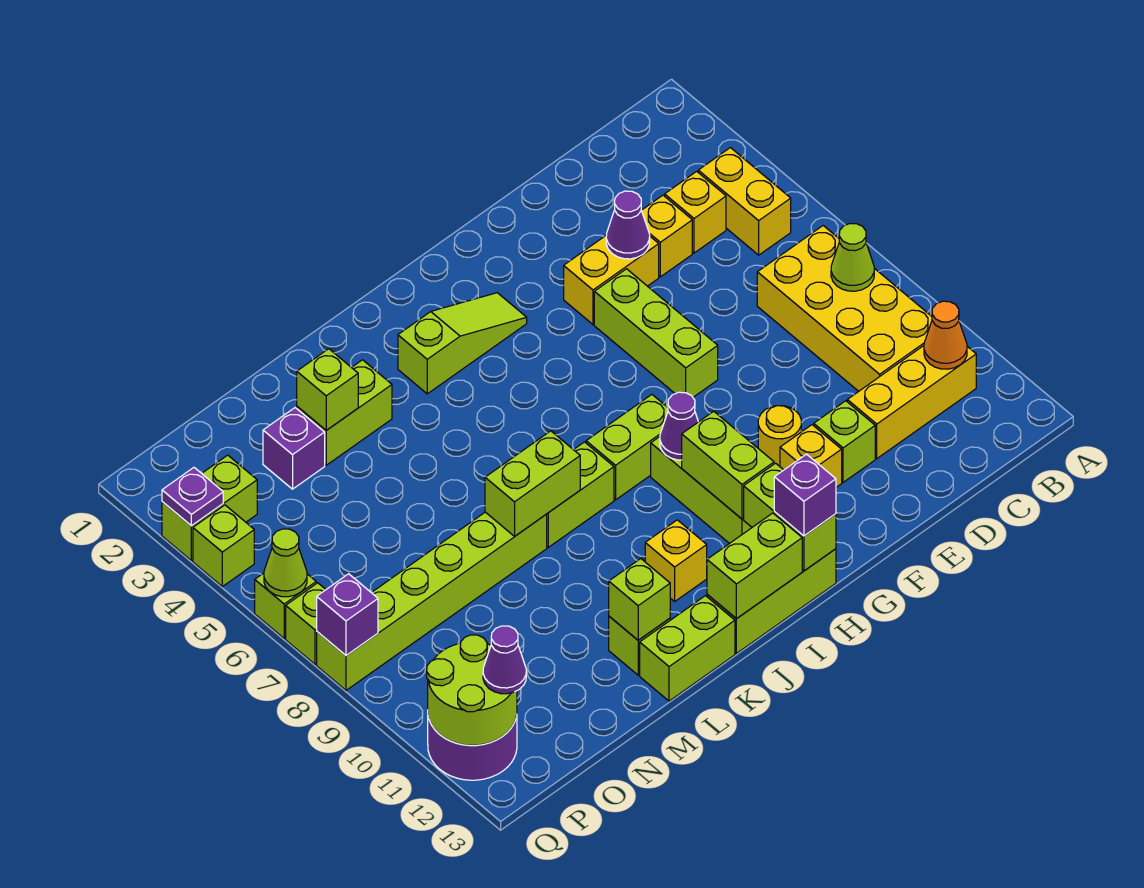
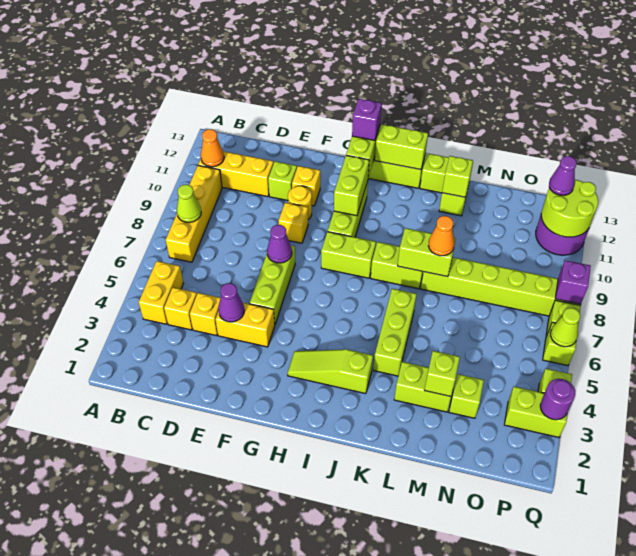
yellow 2x4 brick [757,226,932,391] -> yellow 1x4 brick [166,165,222,262]
purple 1x1 cone [660,392,698,460] -> purple 1x1 cone moved to [267,225,292,263]
yellow 1x1 brick [645,520,707,601] -> yellow 1x1 brick moved to [279,203,308,243]
none -> lime 1x3 brick [373,289,417,376]
none -> orange 1x1 cone [429,216,455,256]
purple 1x1 brick [263,408,325,489] -> lime 1x1 brick [449,374,484,418]
purple 1x1 plate [162,468,223,526] -> purple 1x1 round brick [540,379,575,420]

